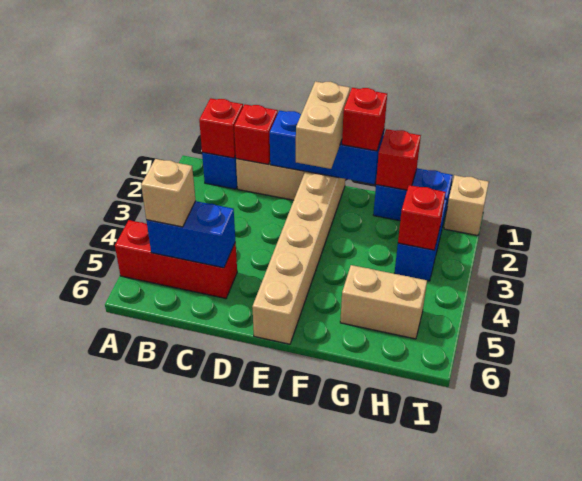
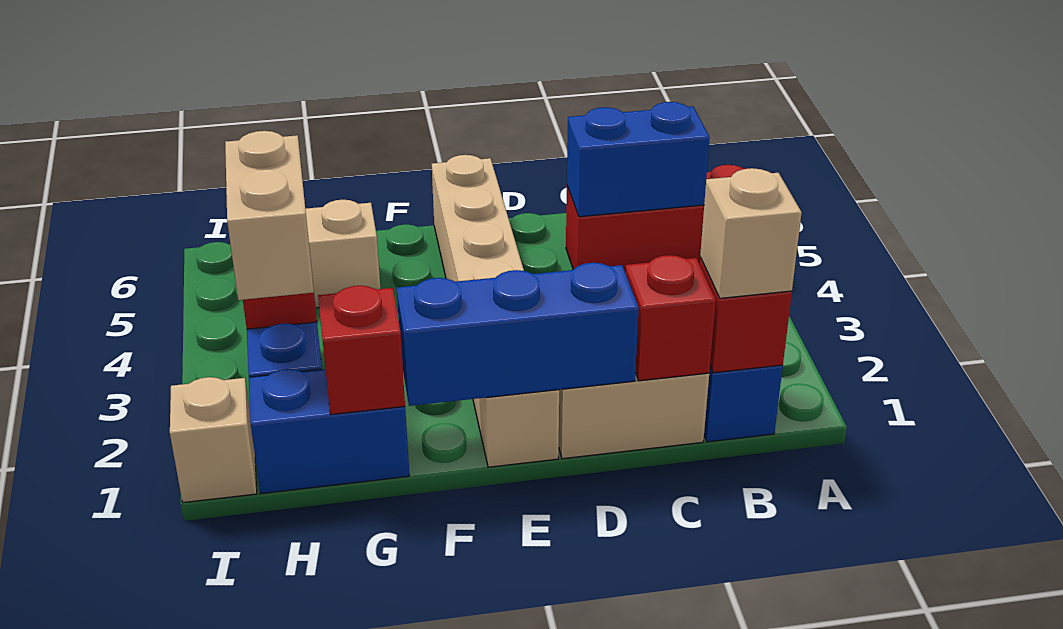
tan 1x1 brick [141,159,196,227] -> tan 1x1 brick moved to [700,168,802,298]
tan 1x2 brick [296,81,350,169] -> tan 1x2 brick moved to [225,131,314,300]
red 1x1 brick [342,88,387,151] -> none

